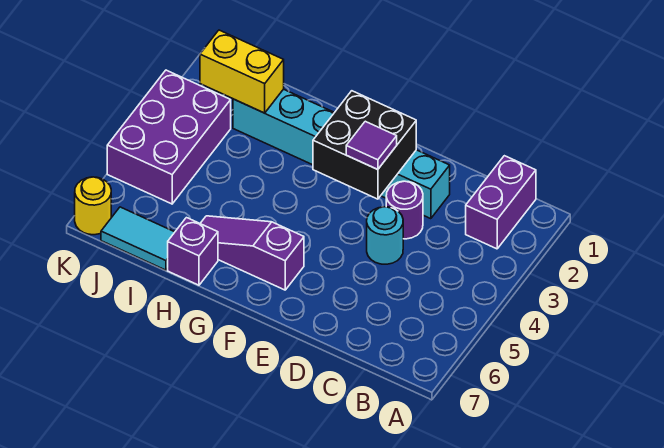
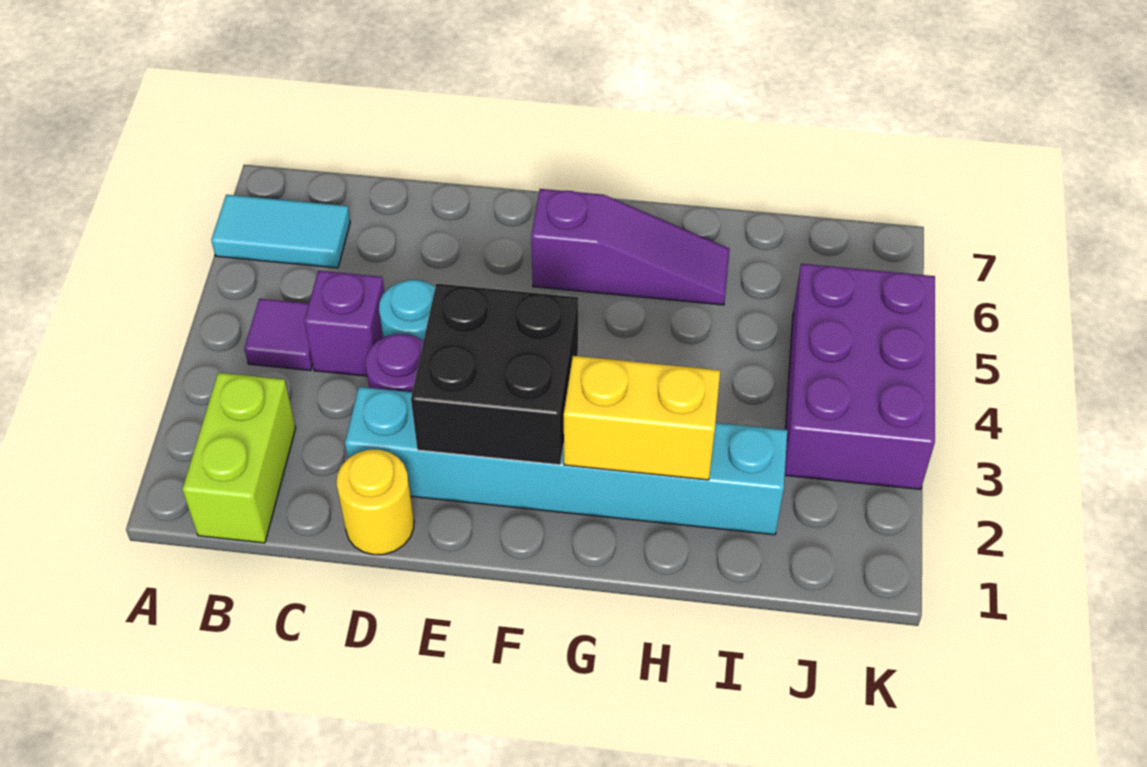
purple 1x2 brick [466,156,536,249] -> lime 1x2 brick [182,373,296,543]
purple 1x1 tile [346,121,397,170] -> purple 1x1 tile moved to [244,299,313,371]
purple 1x1 brick [168,218,218,285] -> purple 1x1 brick moved to [304,271,384,376]
yellow 1x2 brick [200,30,284,113] -> yellow 1x2 brick moved to [564,356,720,480]
cyan 1x2 tile [101,207,175,270] -> cyan 1x2 tile moved to [211,195,350,268]
yellow 1x1 round brick [75,177,111,235] -> yellow 1x1 round brick moved to [337,450,414,555]

